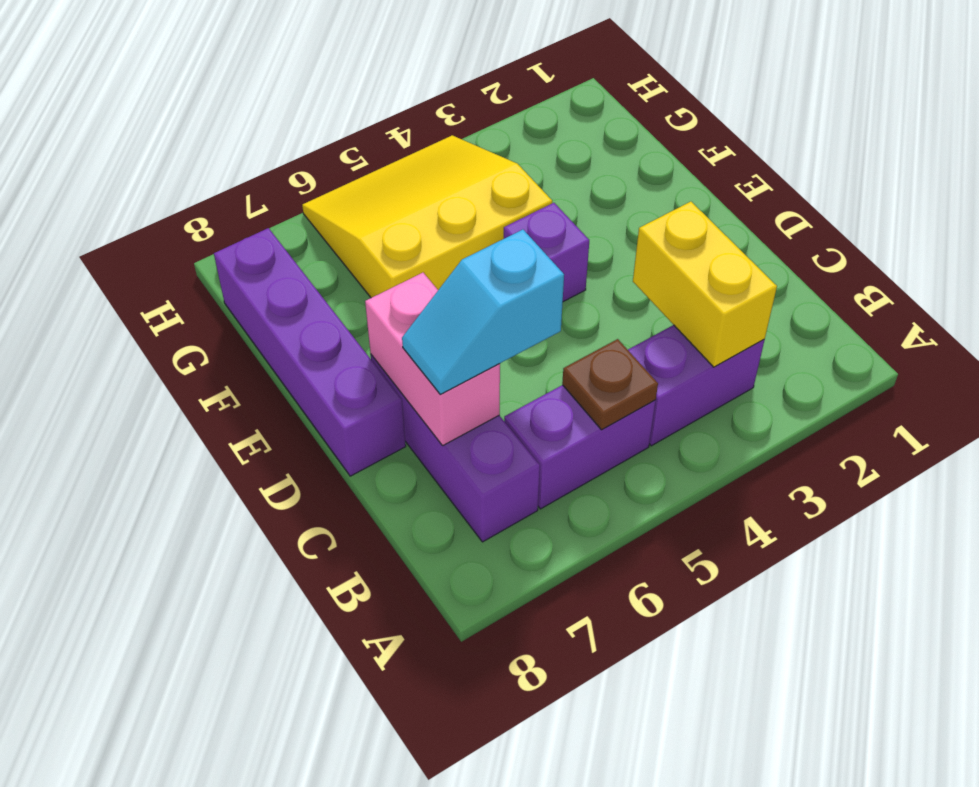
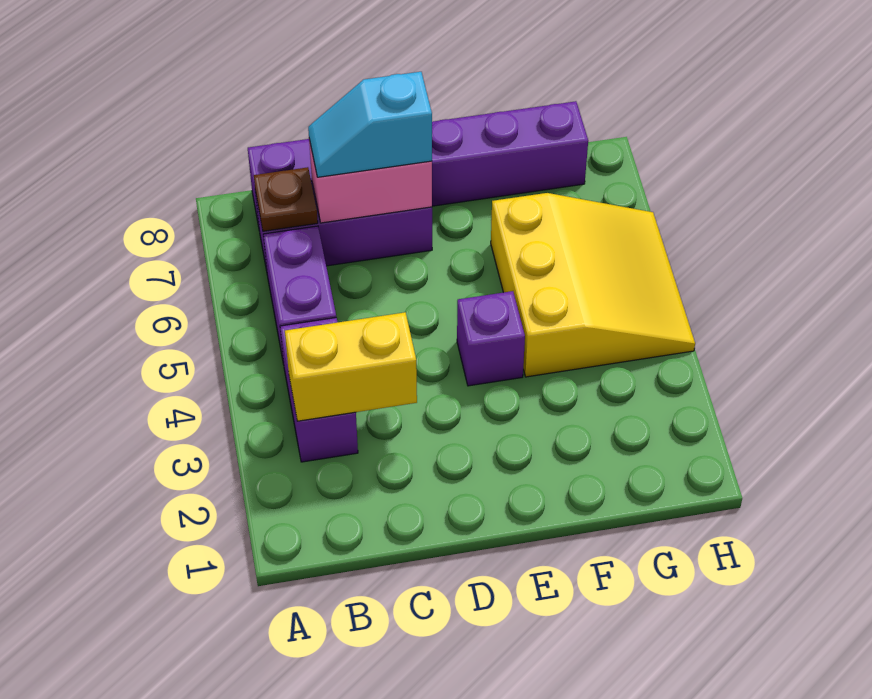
brown 1x1 plate [562,339,658,430] -> brown 1x1 plate moved to [254,167,318,231]
cyan 1x2 slope [402,230,564,394] -> cyan 1x2 slope turned to [308,72,432,177]
purple 1x4 brick [214,228,406,476] -> purple 1x6 brick [248,101,588,227]

